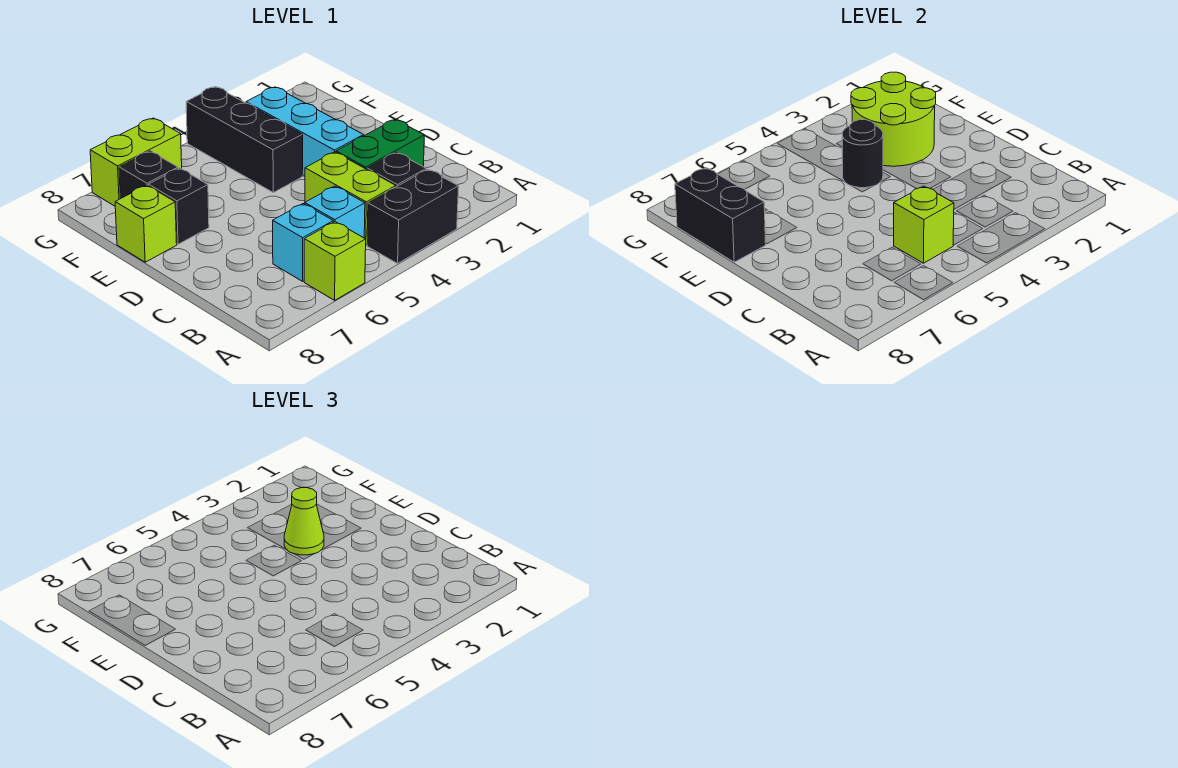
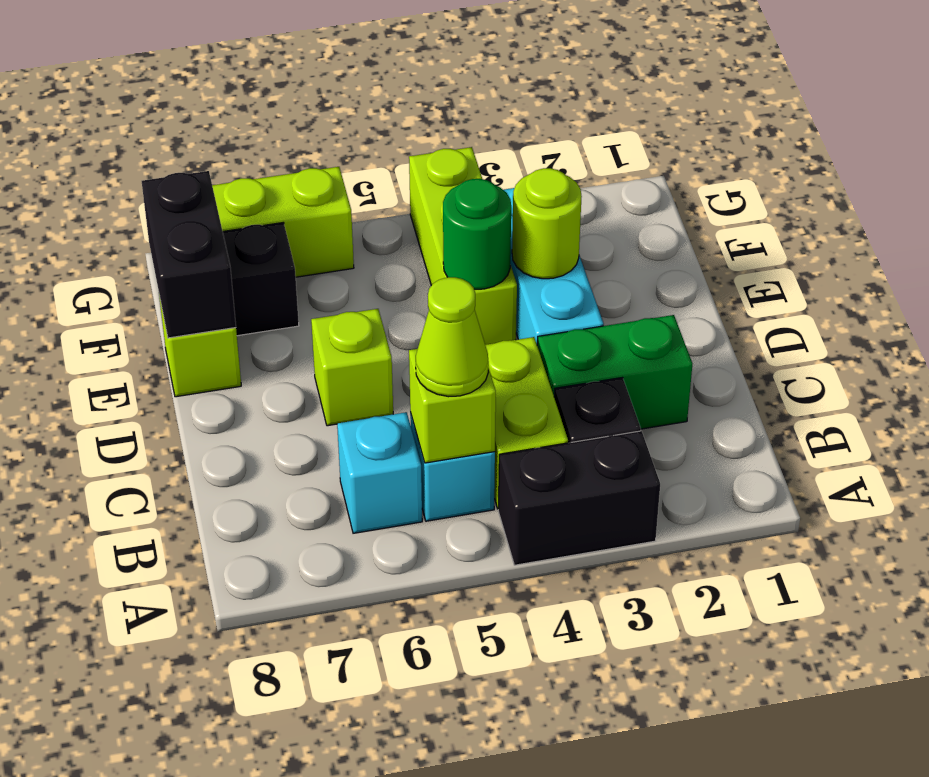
lime 1x1 brick [304,222,366,300] -> lime 1x1 brick moved to [311,309,393,426]
lime 2x2 round brick [851,72,936,166] -> lime 1x1 round brick [512,168,582,279]
lime 1x1 cone [284,488,324,555] -> lime 1x1 cone moved to [416,277,489,397]
black 1x3 brick [186,87,303,192] -> lime 1x3 brick [409,147,517,345]
black 1x1 round brick [842,120,883,188] -> green 1x1 round brick [443,179,511,289]
black 1x1 brick [148,168,209,244] -> none

